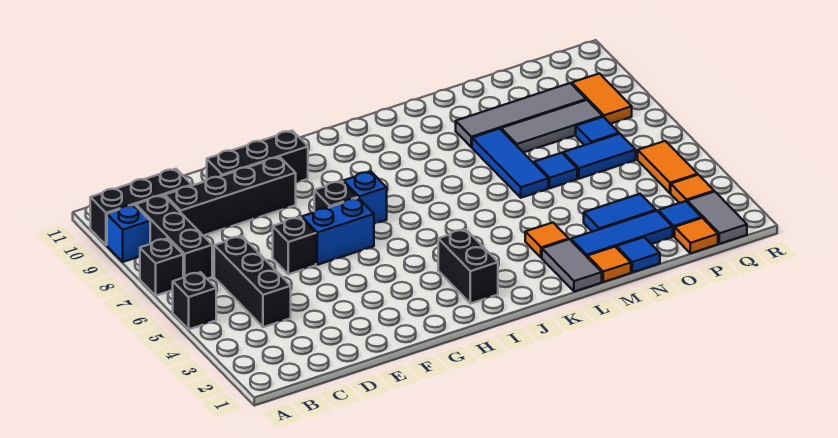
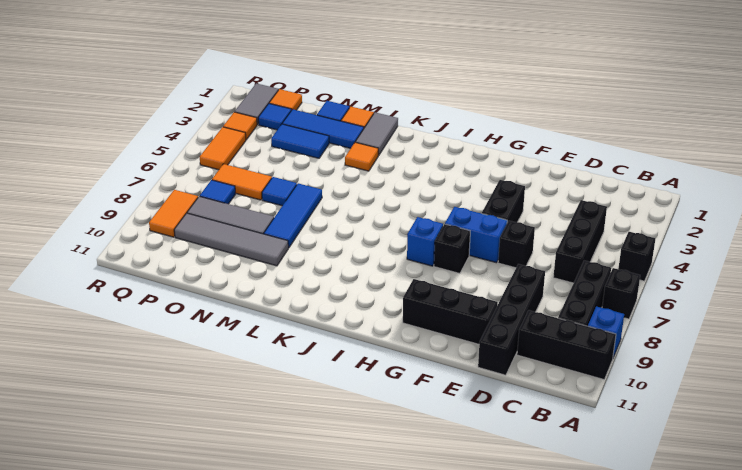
black 1x4 brick [165,157,296,236] -> black 1x4 brick turned to [478,264,545,375]
black 1x2 brick [438,229,498,304] -> black 1x2 brick moved to [482,180,525,223]
blue 1x2 tile [563,134,636,179] -> orange 1x2 tile [212,164,272,200]

